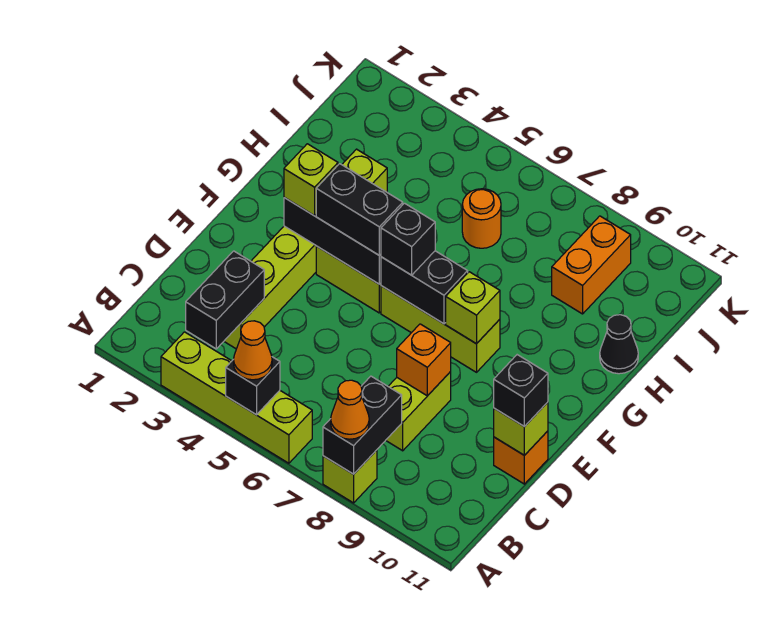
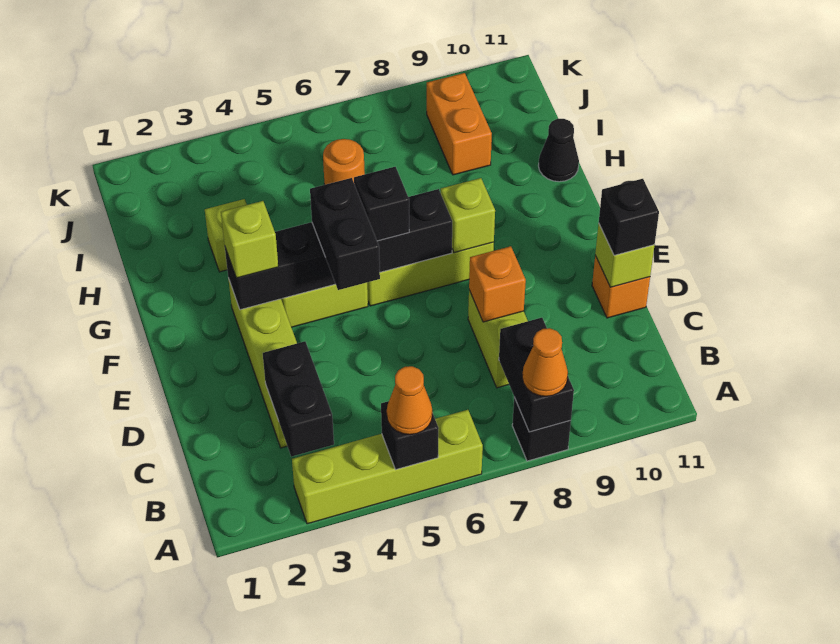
lime 1x1 brick [323,450,377,503] -> black 1x1 brick [512,397,571,461]
black 1x2 brick [316,164,403,255] -> black 1x2 brick turned to [310,178,380,290]

